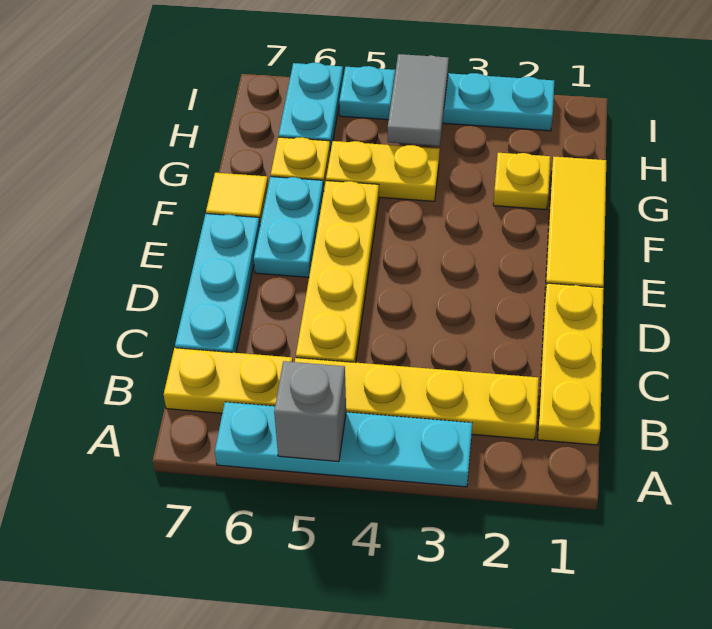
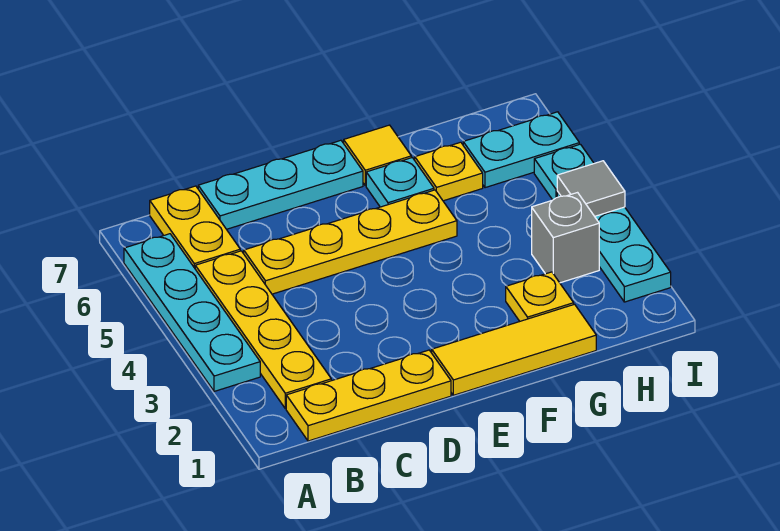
grey 1x1 brick [274,361,346,462] -> grey 1x1 brick moved to [532,193,599,283]
cyan 1x2 plate [254,177,324,277] -> cyan 1x1 plate [366,158,434,207]
yellow 1x2 plate [326,141,440,201] -> none
grey 1x2 tile [388,54,449,146] -> grey 1x1 tile [557,161,625,216]

